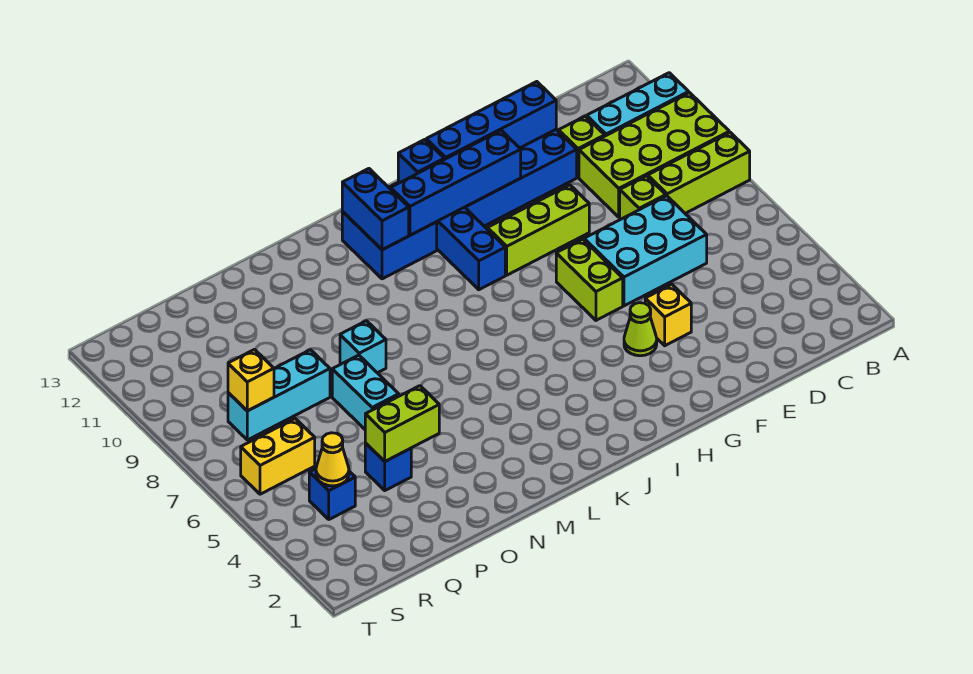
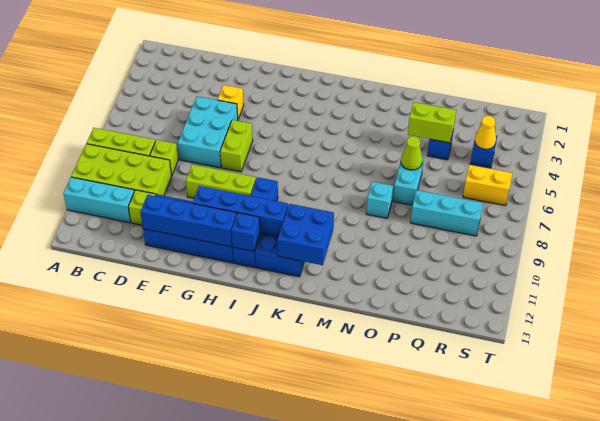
cyan 2x3 brick [584,196,707,306] -> cyan 2x3 brick turned to [178,96,238,168]
lime 1x1 cone [624,303,657,356] -> lime 1x1 cone moved to [401,136,422,170]
blue 1x2 brick [342,169,409,250] -> blue 2x2 brick [278,204,334,265]
yellow 1x1 brick [228,350,274,411] -> none

